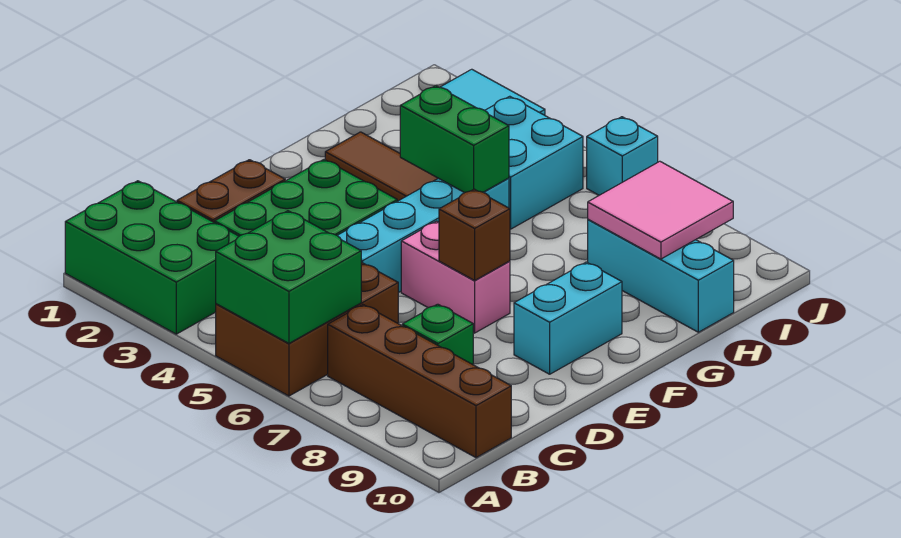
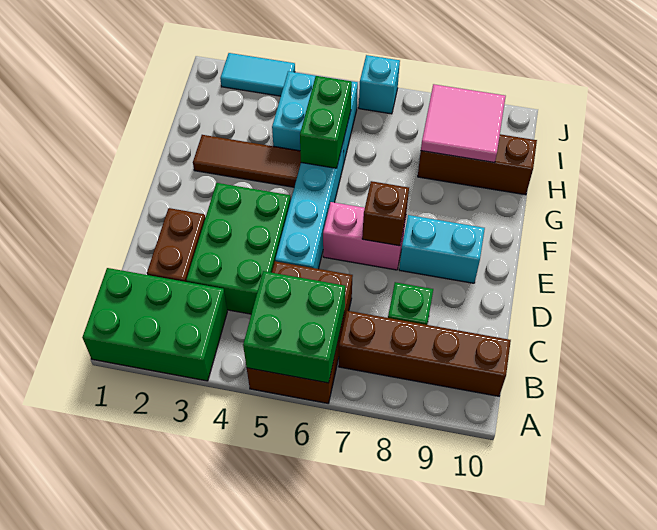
cyan 1x2 brick [514,262,622,374] -> cyan 1x2 brick turned to [399,215,485,283]
green 1x2 brick [400,86,509,193] -> green 1x2 brick turned to [300,76,352,168]
cyan 1x3 brick [588,219,734,332] -> brown 1x3 brick [418,134,537,195]

